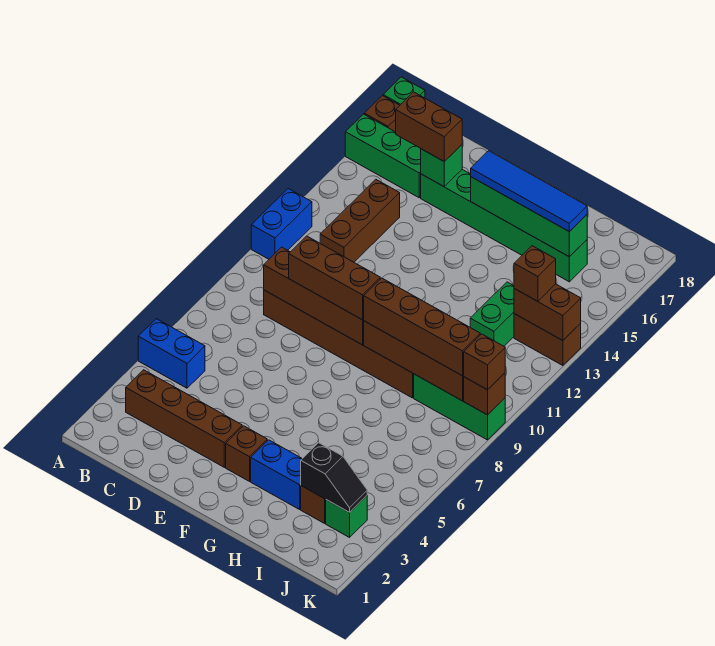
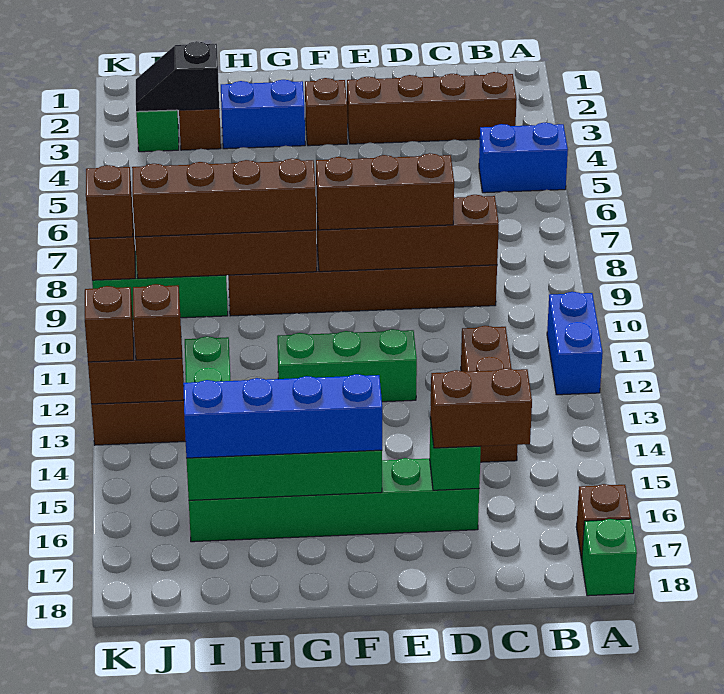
green 1x3 brick [345,114,421,198] -> green 1x3 brick moved to [277,329,417,402]
blue 1x4 tile [471,151,587,232] -> blue 1x4 brick [183,374,382,458]
none -> brown 1x1 brick [85,286,134,362]

